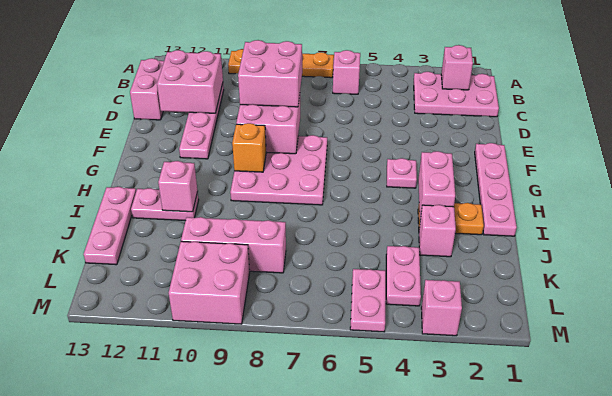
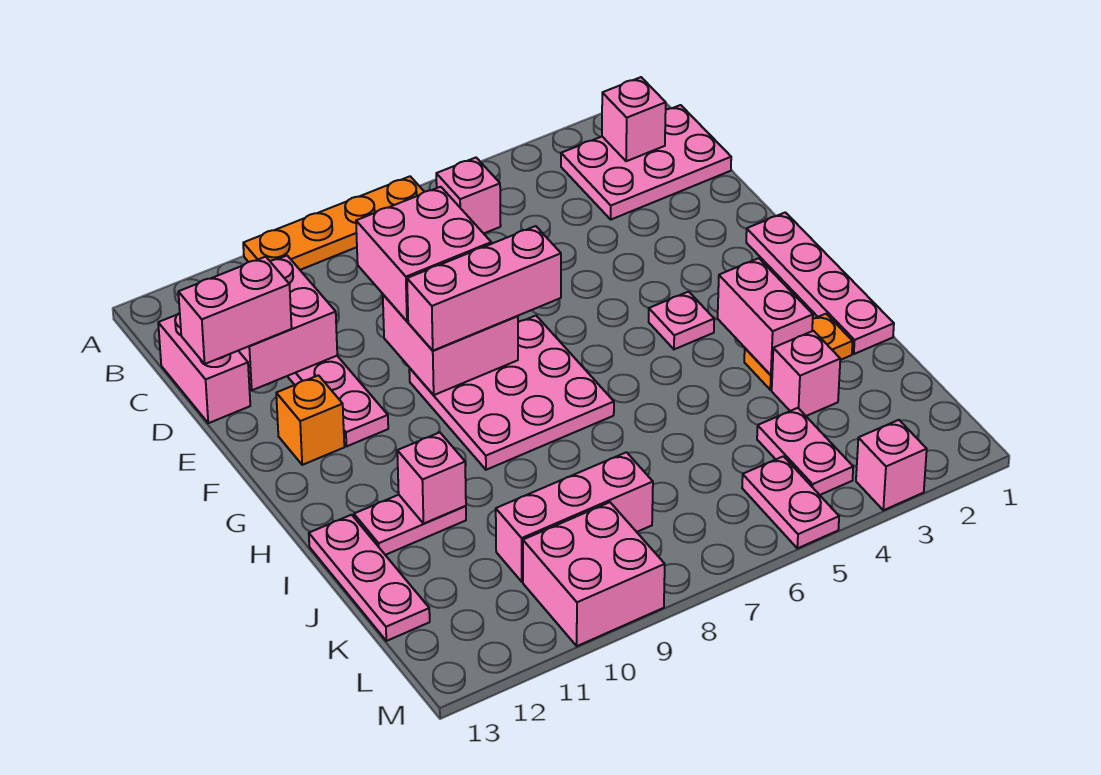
none -> pink 1x2 brick [178,257,292,364]
none -> pink 1x3 brick [407,226,561,351]
orange 1x1 brick [232,123,266,172] -> orange 1x1 brick moved to [276,375,344,465]

